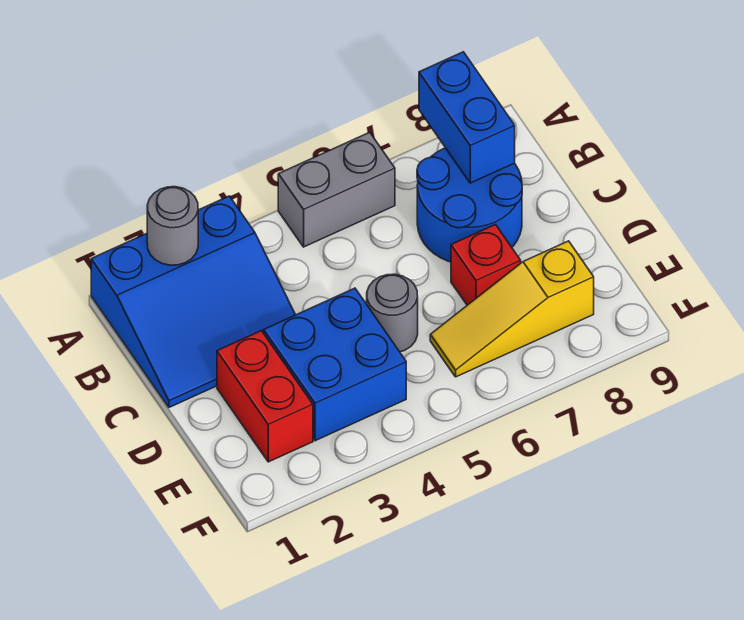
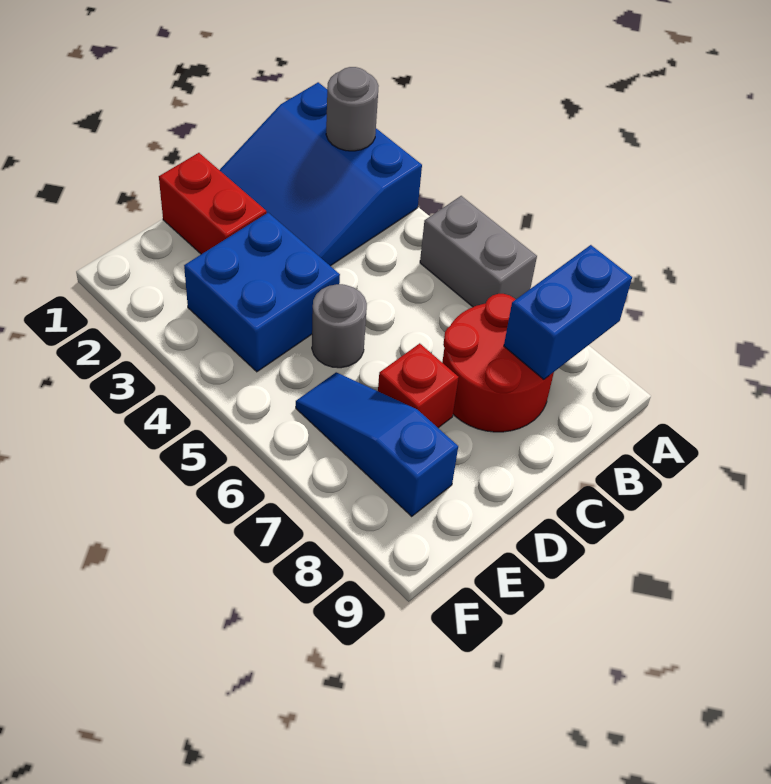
blue 2x2 round brick [417,148,522,262] -> red 2x2 round brick [442,294,554,432]
red 1x2 brick [217,331,313,462] -> red 1x2 brick turned to [159,153,267,254]
yellow 1x3 slope [430,241,594,377] -> blue 1x3 slope [296,372,458,516]

